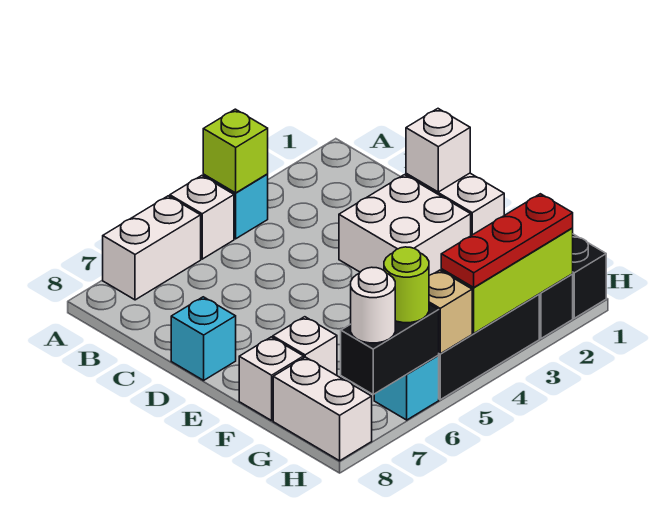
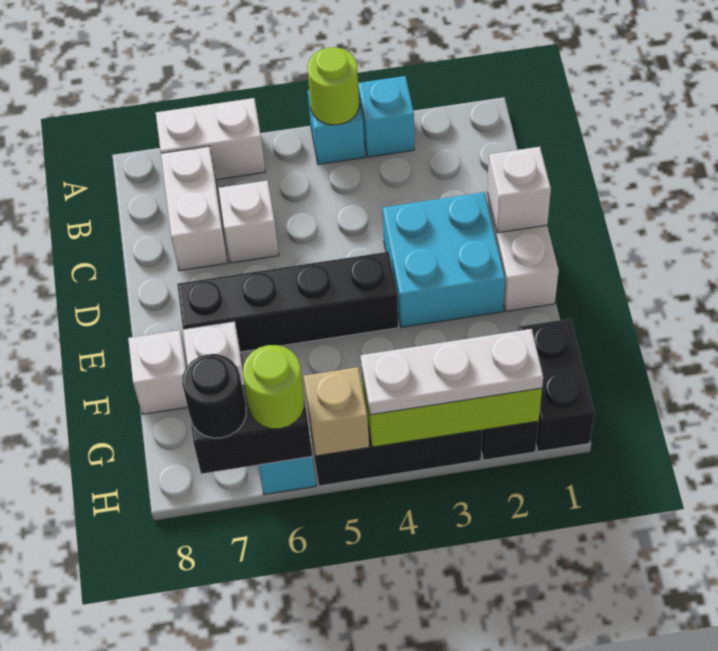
lime 1x1 brick [203,109,268,193] -> lime 1x1 round brick [307,47,359,125]
white 1x1 brick [170,176,234,259] -> white 1x1 brick moved to [218,180,279,263]
white 2x2 brick [339,175,471,275] -> cyan 2x2 brick [383,192,505,327]
cyan 1x1 brick [171,297,236,380] -> cyan 1x1 brick moved to [358,76,414,157]
none -> black 1x4 brick [177,252,398,352]
white 1x2 brick [273,357,372,461] -> white 1x2 brick moved to [161,146,228,271]
red 1x3 plate [441,194,573,288] -> white 1x3 plate [361,329,543,415]
white 1x1 round brick [351,267,395,343] -> black 1x1 round brick [182,354,246,438]

